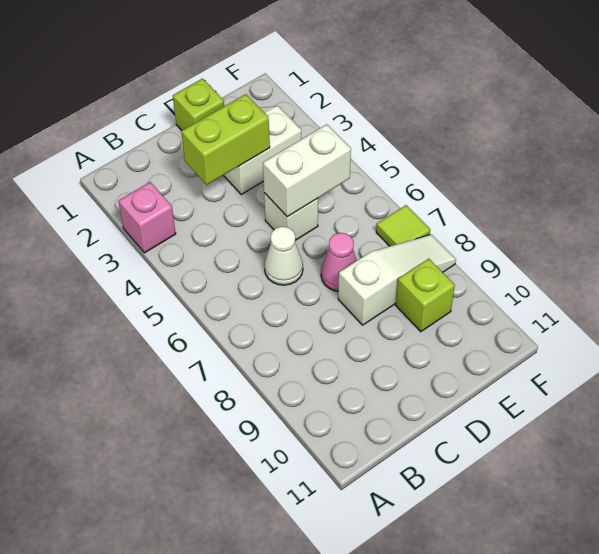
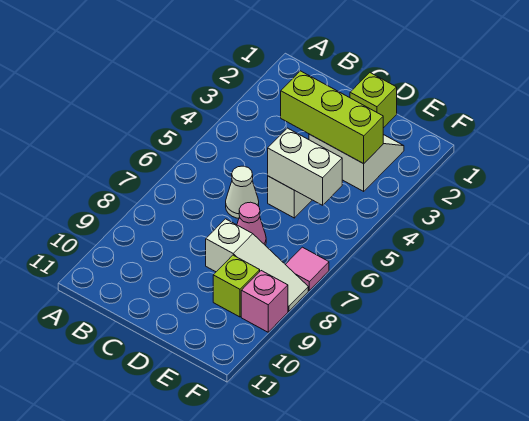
pink 1x1 brick [118,182,176,253] -> pink 1x1 brick moved to [241,271,288,332]
lime 1x2 brick [181,94,270,185] -> lime 1x3 brick [281,71,383,164]
lime 1x1 tile [376,205,430,246] -> pink 1x1 tile [285,247,329,290]

